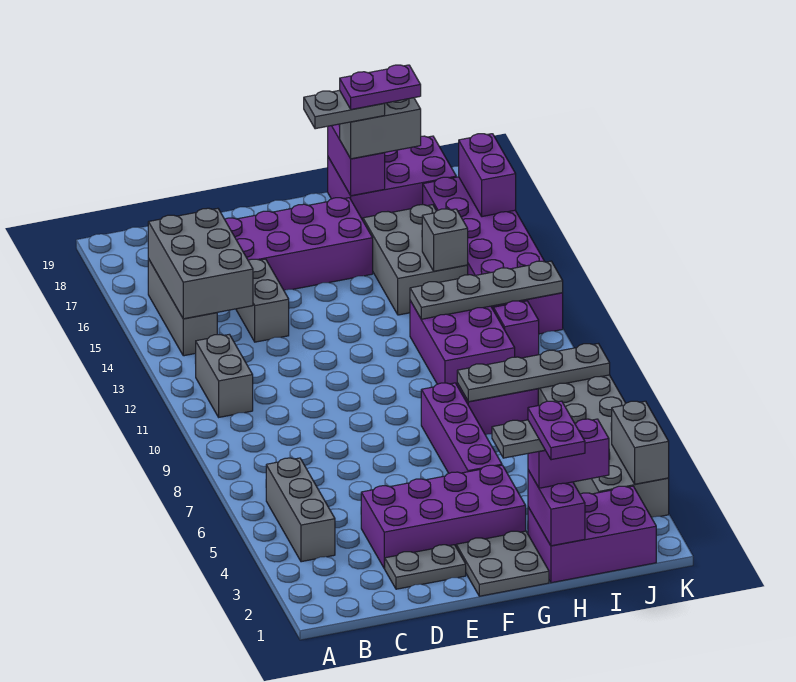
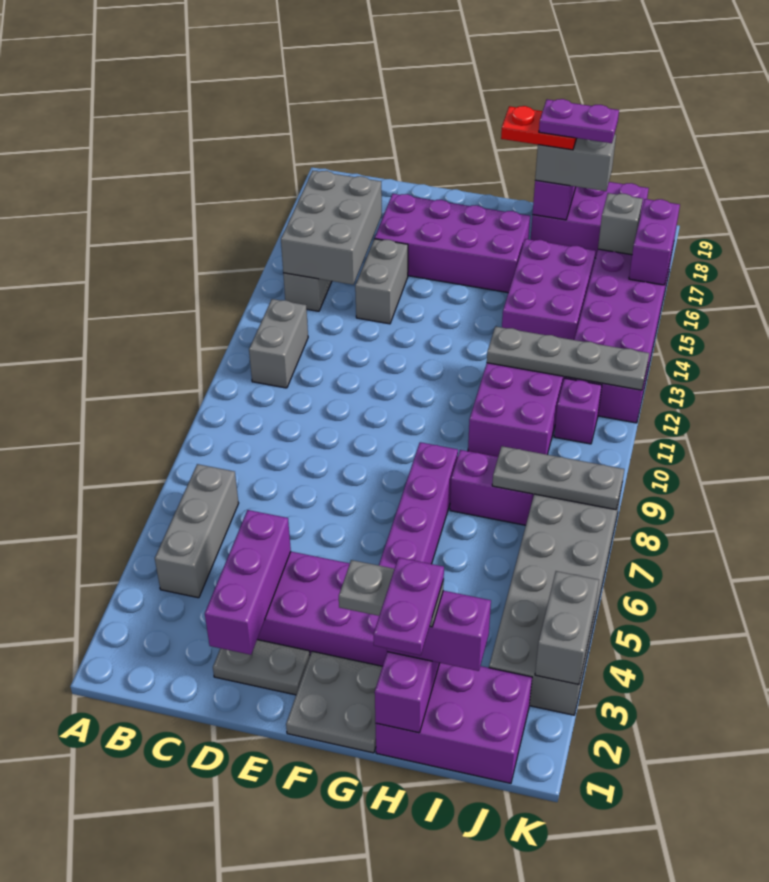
none -> purple 1x3 brick [205,510,291,655]
grey 1x2 plate [304,90,385,129] -> red 1x2 plate [501,106,577,150]
grey 1x4 plate [457,344,610,402] -> grey 1x3 plate [492,446,624,510]
grey 2x3 brick [363,205,468,315] -> purple 2x3 brick [502,239,596,340]
grey 1x1 brick [422,209,468,271] -> grey 1x1 brick moved to [598,193,643,255]

